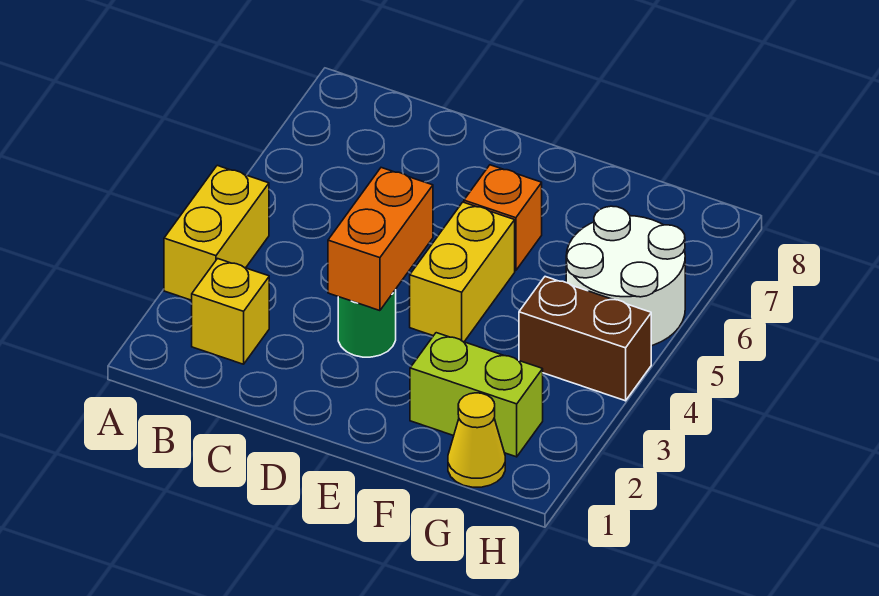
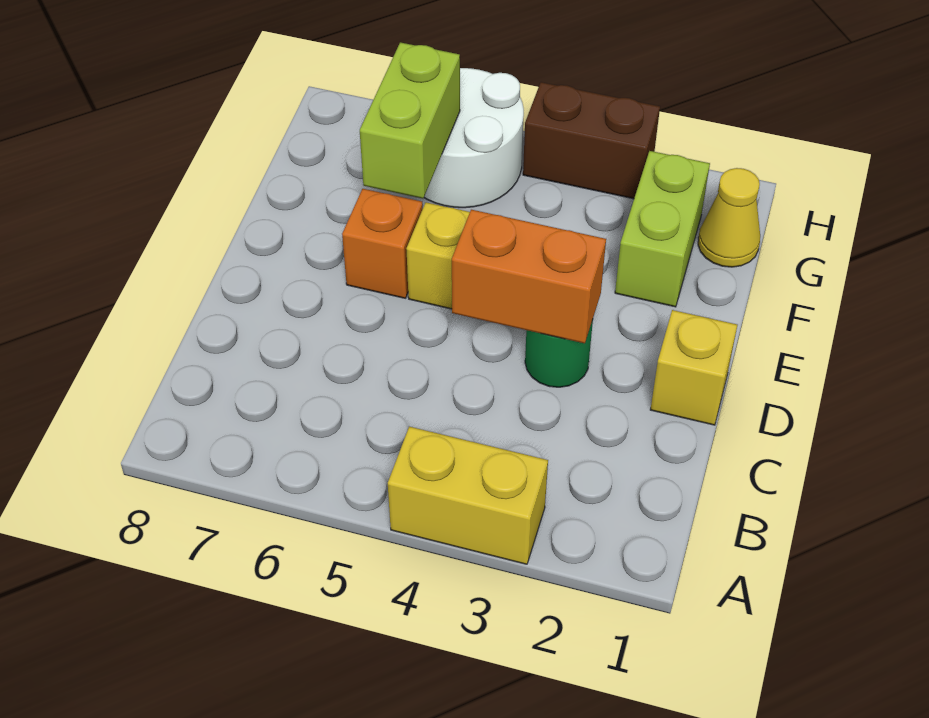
yellow 1x1 brick [192,259,269,364] -> yellow 1x1 brick moved to [650,310,737,425]
none -> lime 1x2 brick [360,42,460,199]
brown 1x2 brick [519,277,651,401] -> brown 1x2 brick turned to [523,82,660,199]

